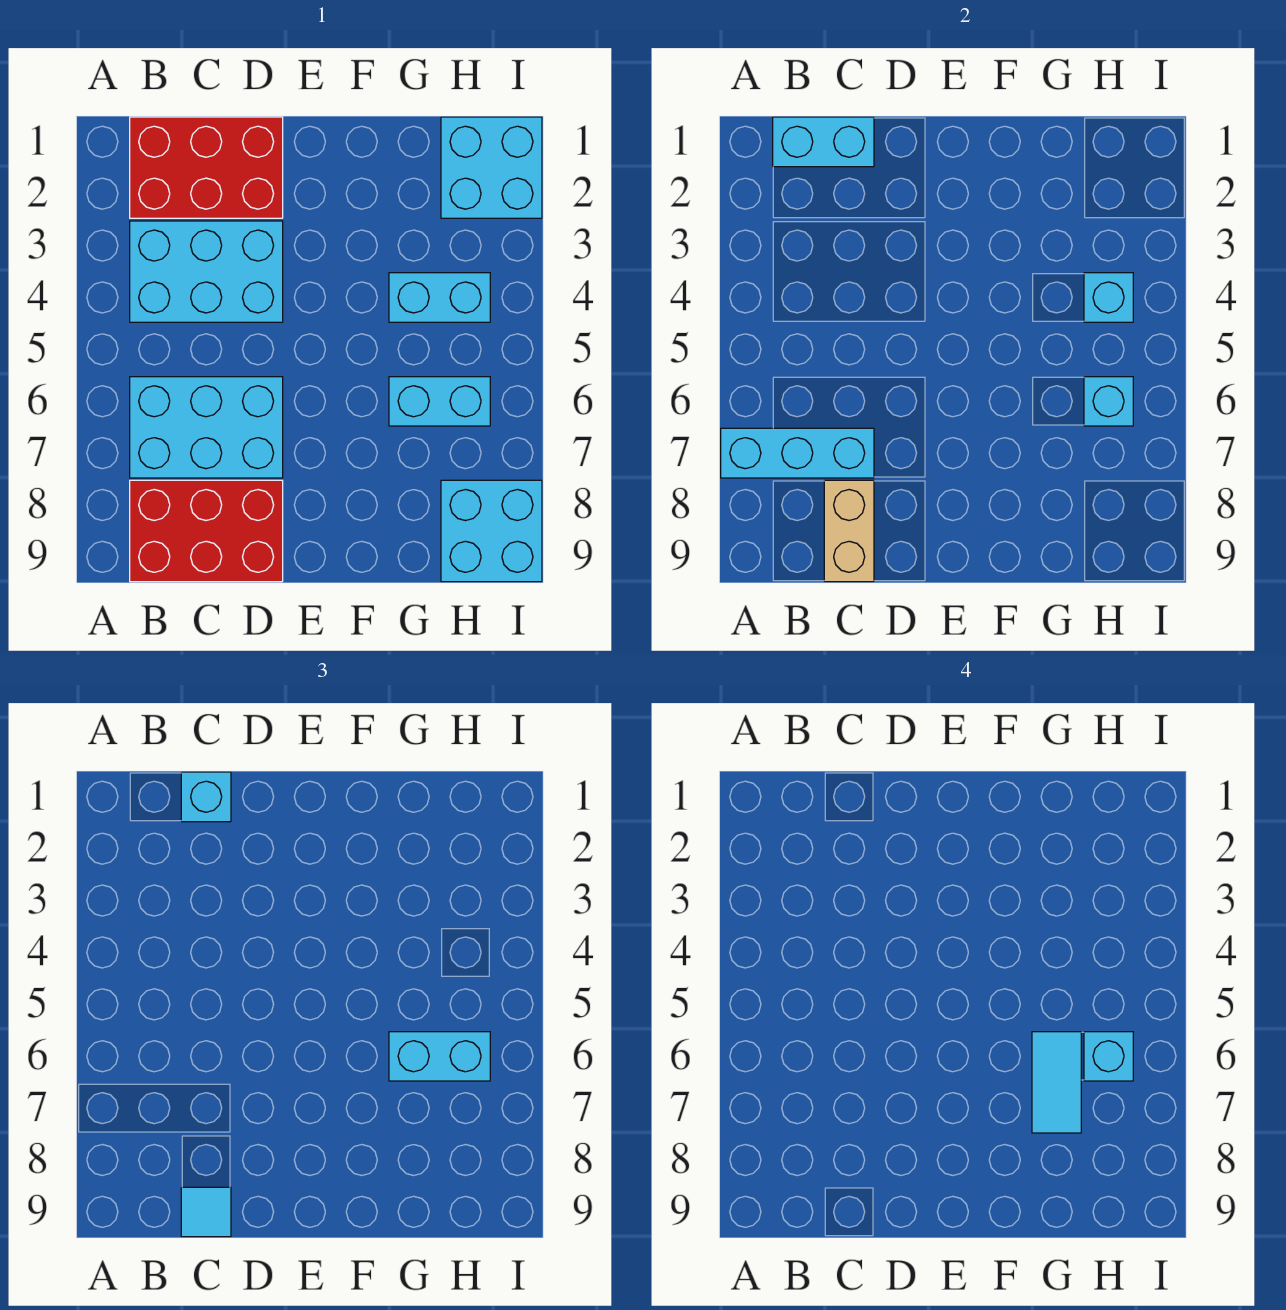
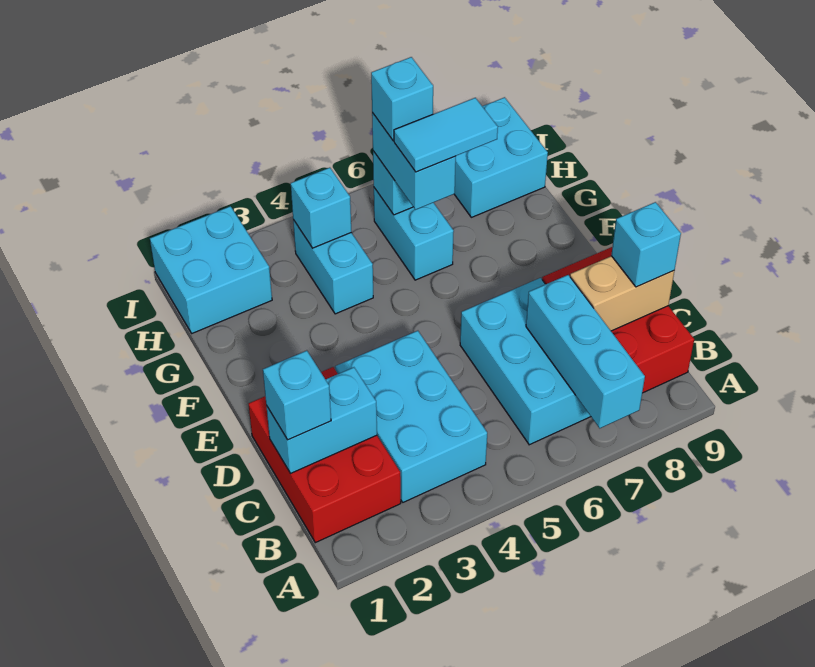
cyan 1x2 brick [773,117,874,167] -> cyan 1x2 brick turned to [266,367,377,474]
cyan 1x1 tile [181,1187,231,1237] -> cyan 1x1 brick [611,202,681,287]

